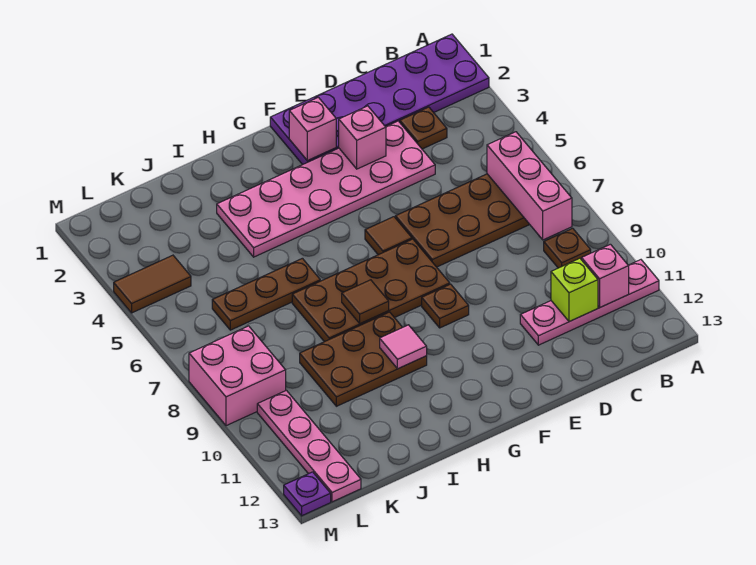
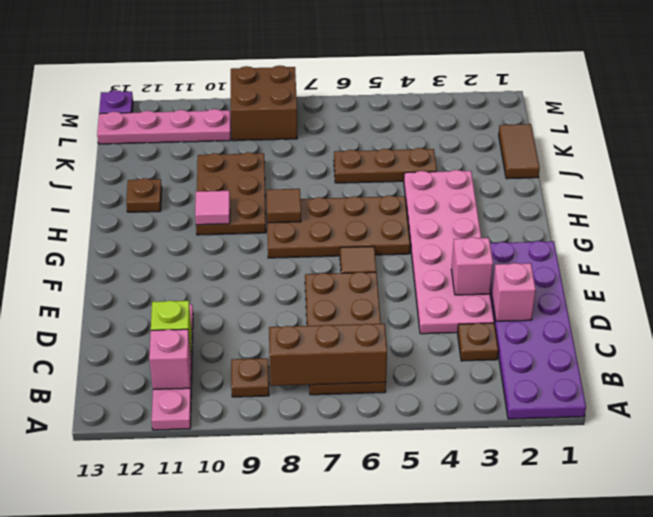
pink 1x3 brick [487,132,572,240] -> brown 1x3 brick [269,324,387,386]
pink 1x1 brick [289,97,336,161] -> pink 1x1 brick moved to [492,263,536,321]
brown 2x4 plate [292,239,450,342] -> brown 2x4 plate turned to [267,195,410,258]
brown 1x1 plate [422,284,469,328] -> brown 1x1 plate moved to [126,178,162,212]
brown 1x3 plate [212,258,320,330] -> brown 1x3 plate turned to [334,148,437,183]
brown 1x2 tile [114,255,191,313] -> brown 1x2 tile moved to [499,124,540,179]
pink 2x2 brick [189,326,286,426] -> brown 2x2 brick [231,66,297,141]

